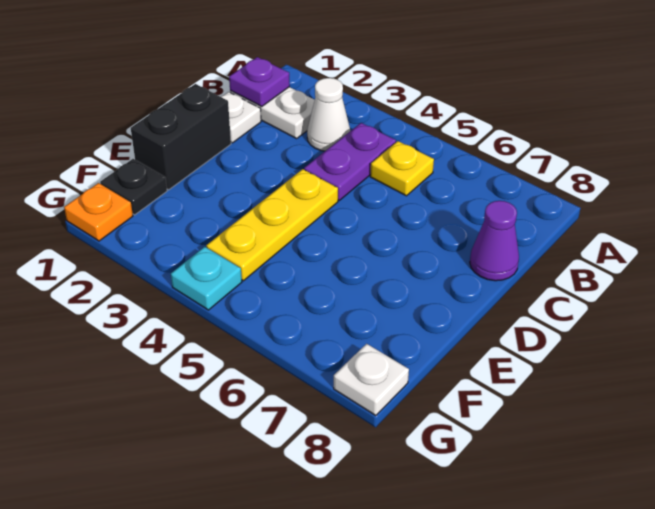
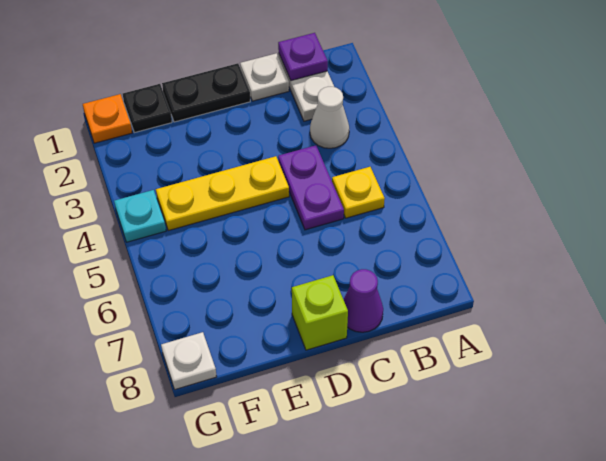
purple 1x2 plate [304,123,396,200] -> purple 1x2 plate turned to [278,145,344,230]
black 1x2 brick [131,84,231,190] -> black 1x2 plate [162,63,250,122]
none -> lime 1x1 brick [292,275,348,350]

